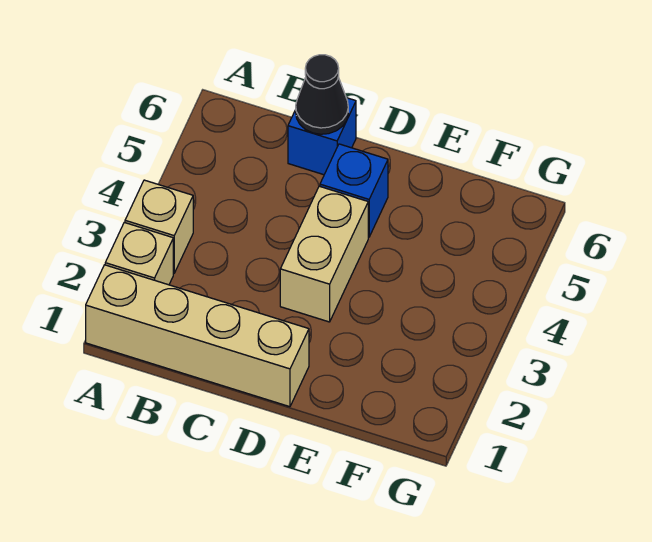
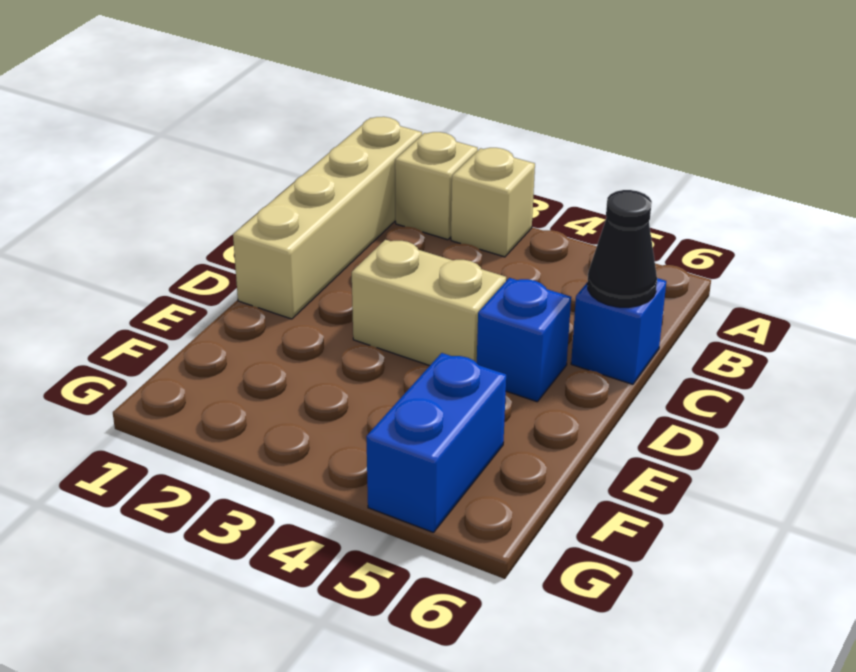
none -> blue 1x2 brick [366,353,506,533]

